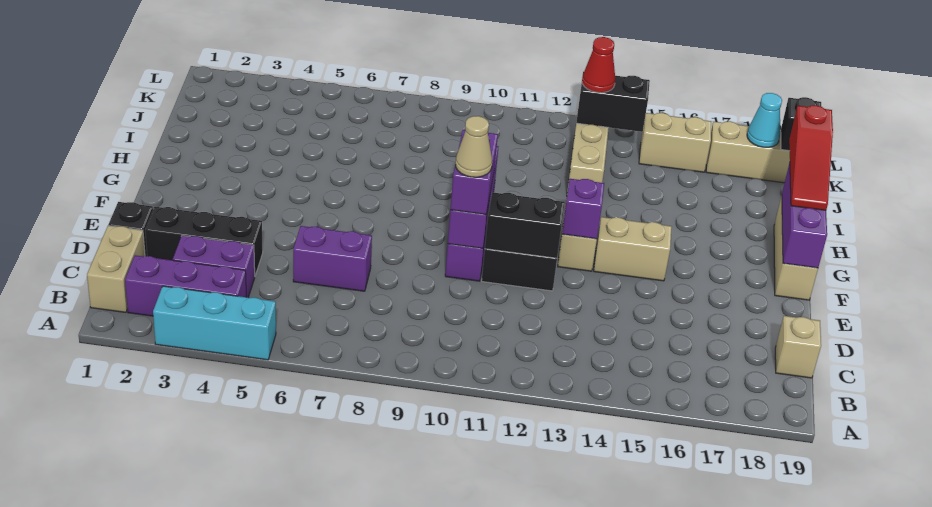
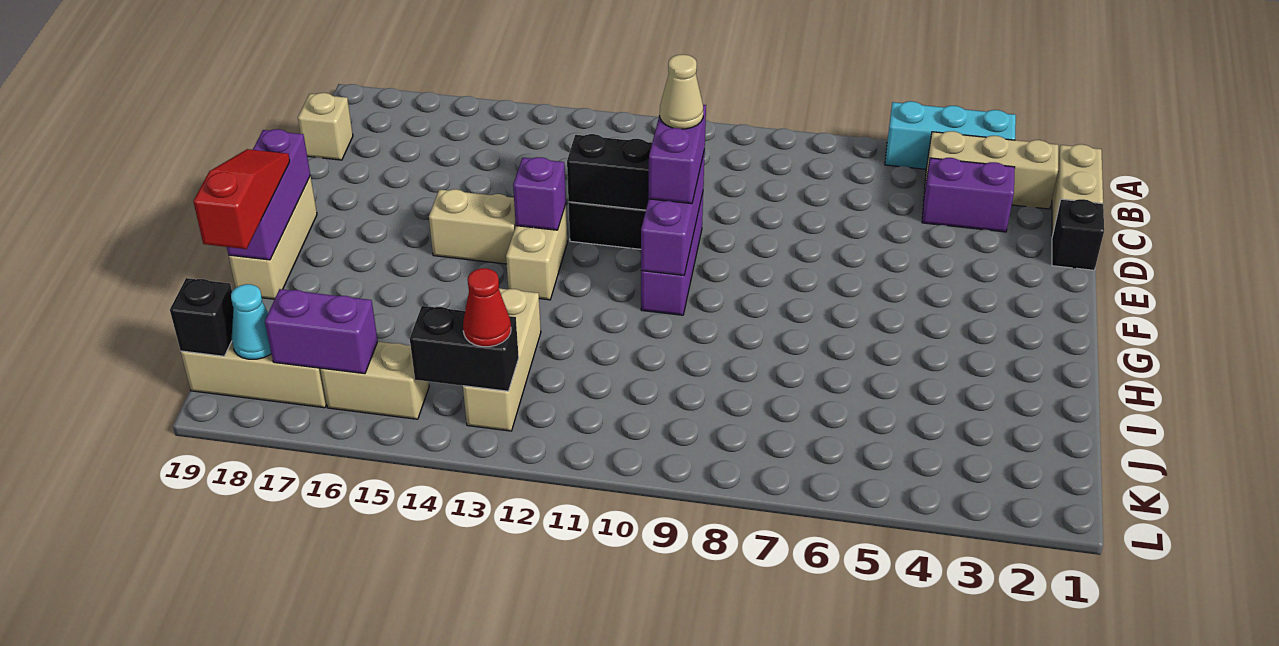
purple 1x3 brick [125,255,246,316] -> tan 1x3 brick [924,131,1058,209]
black 1x3 brick [145,207,263,275] -> none
purple 1x2 brick [293,226,372,291] -> purple 1x2 brick moved to [265,289,378,374]

